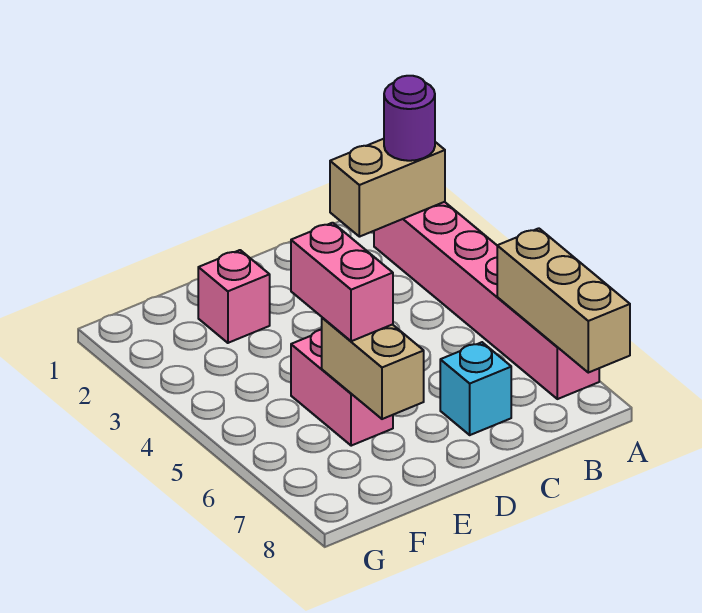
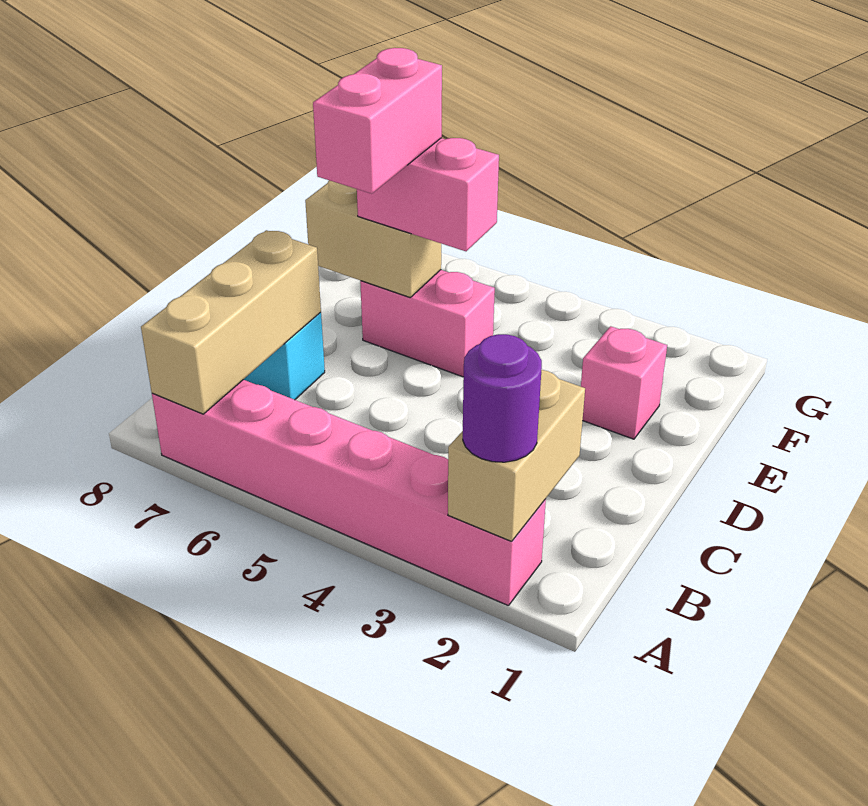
tan 1x3 brick [497,228,630,373] -> tan 1x3 brick turned to [141,230,321,414]
none -> pink 1x2 brick [313,48,442,194]

